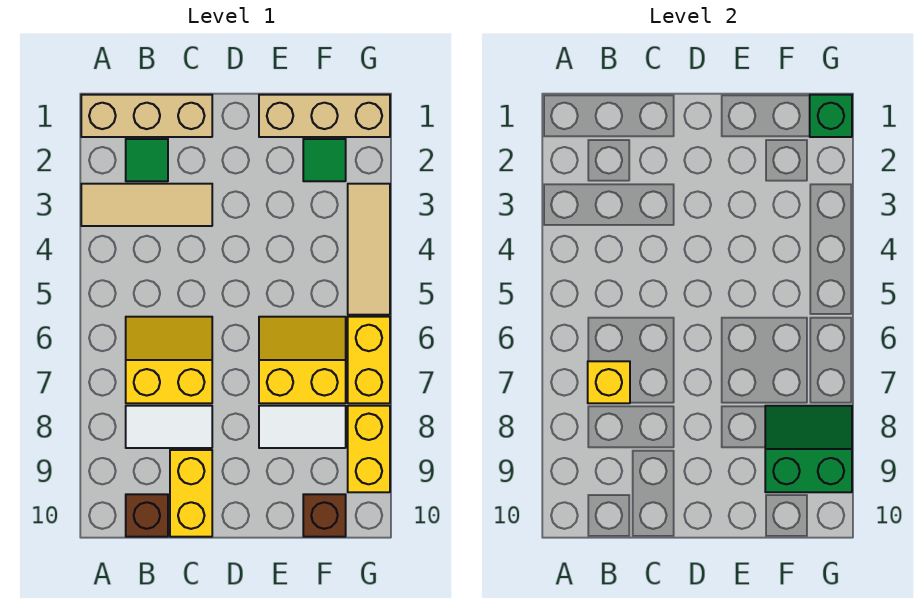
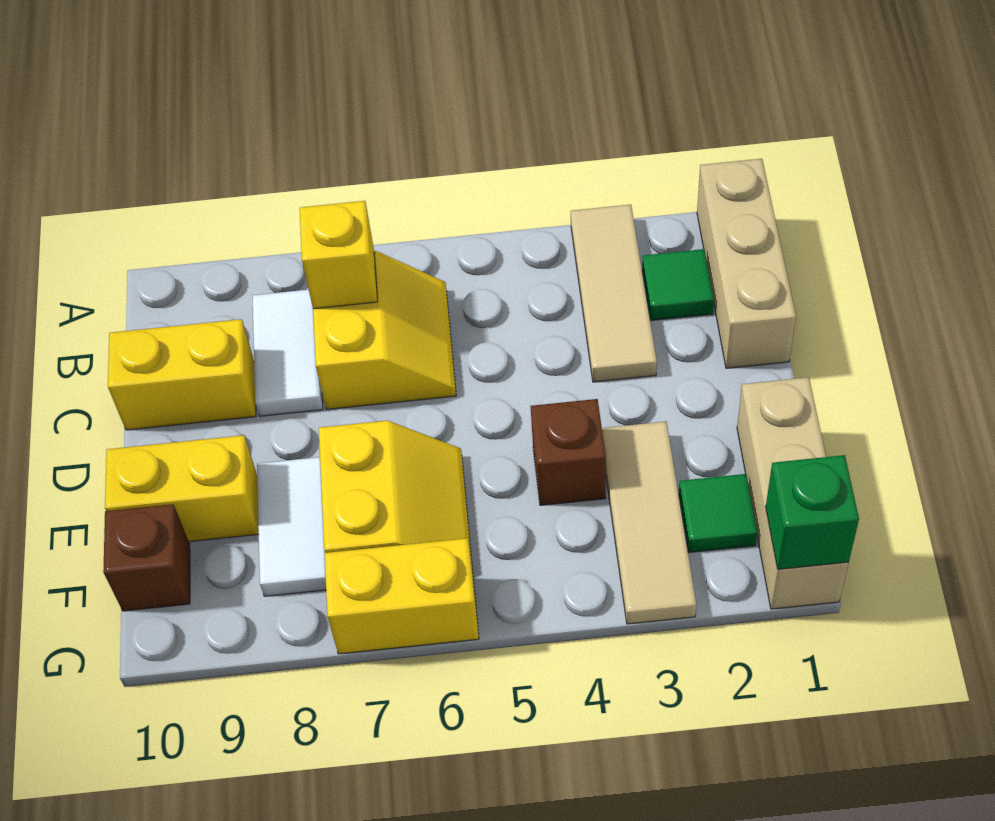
brown 1x1 brick [126,494,168,537] -> brown 1x1 brick moved to [531,399,606,505]
green 2x2 slope [765,406,852,492] -> none
tan 1x3 tile [348,184,390,315] -> tan 1x3 tile turned to [602,422,696,624]
yellow 1x2 brick [348,406,390,492] -> yellow 1x2 brick moved to [105,435,259,542]

